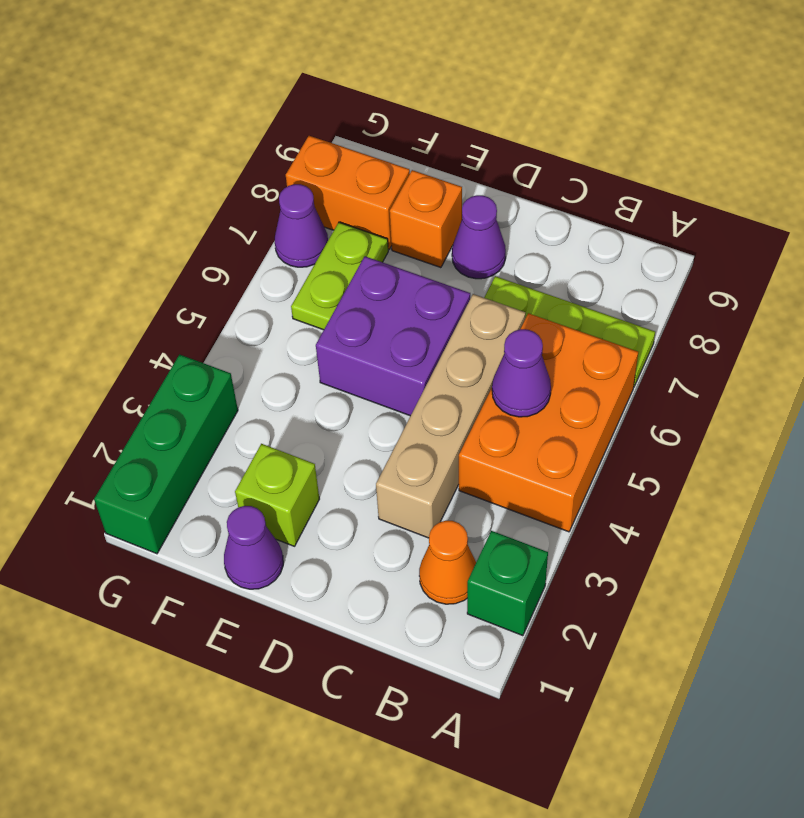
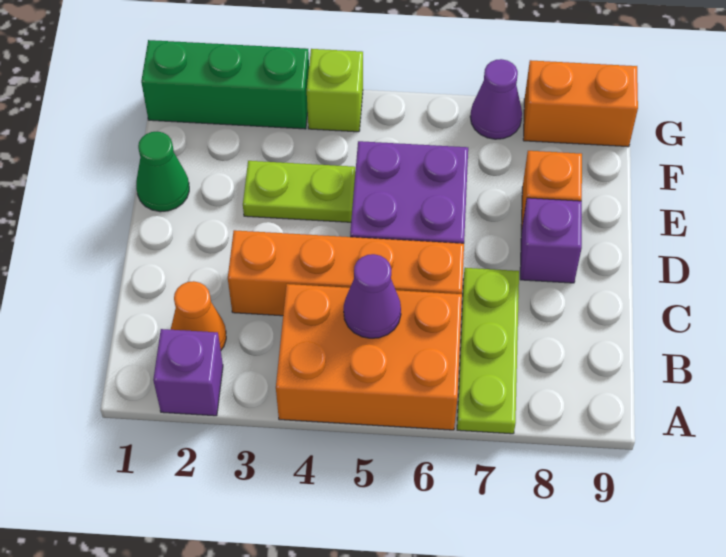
green 1x1 brick [467,531,548,636] -> purple 1x1 brick [153,329,223,416]
tan 1x4 brick [376,294,525,538] -> orange 1x4 brick [228,230,464,316]
purple 1x1 cone [452,195,506,279] -> purple 1x1 brick [520,198,582,283]
purple 1x1 cone [224,506,283,589] -> green 1x1 cone [136,132,189,212]
lime 1x1 brick [235,444,319,546] -> lime 1x1 brick moved to [307,49,363,132]
lime 1x2 plate [291,222,388,330] -> lime 1x2 plate moved to [243,161,355,222]
orange 1x2 brick [286,136,410,249] -> orange 1x2 brick turned to [523,60,638,147]

